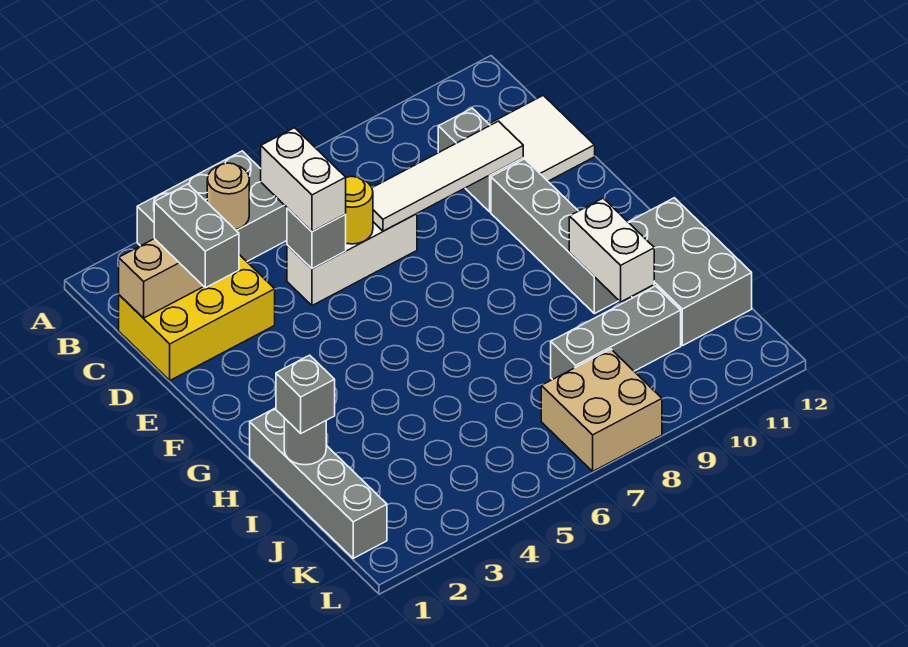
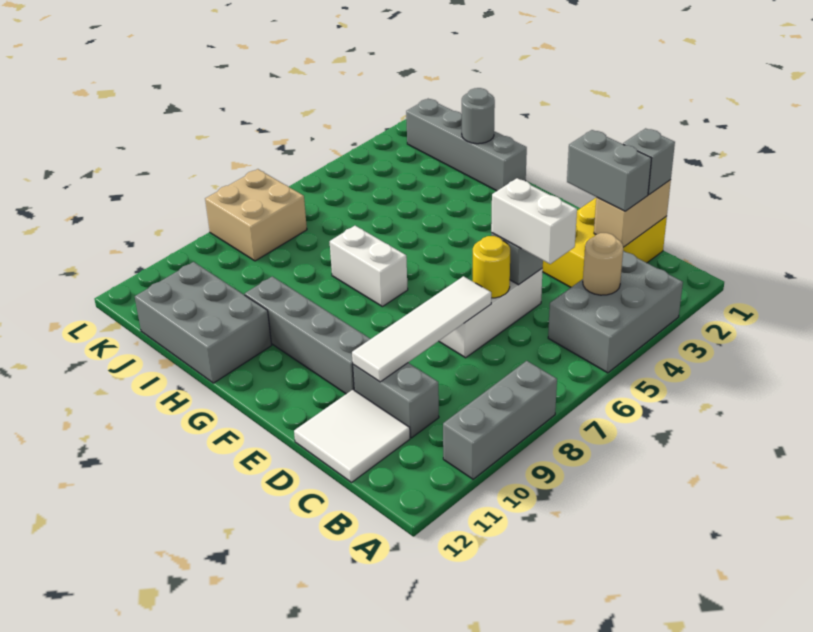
white 1x2 brick [569,198,654,302] -> white 1x2 brick moved to [330,226,408,307]
grey 1x1 brick [276,355,335,433] -> grey 1x1 brick moved to [623,128,675,195]
grey 1x3 brick [551,286,681,380] -> grey 1x3 brick moved to [443,361,557,479]

